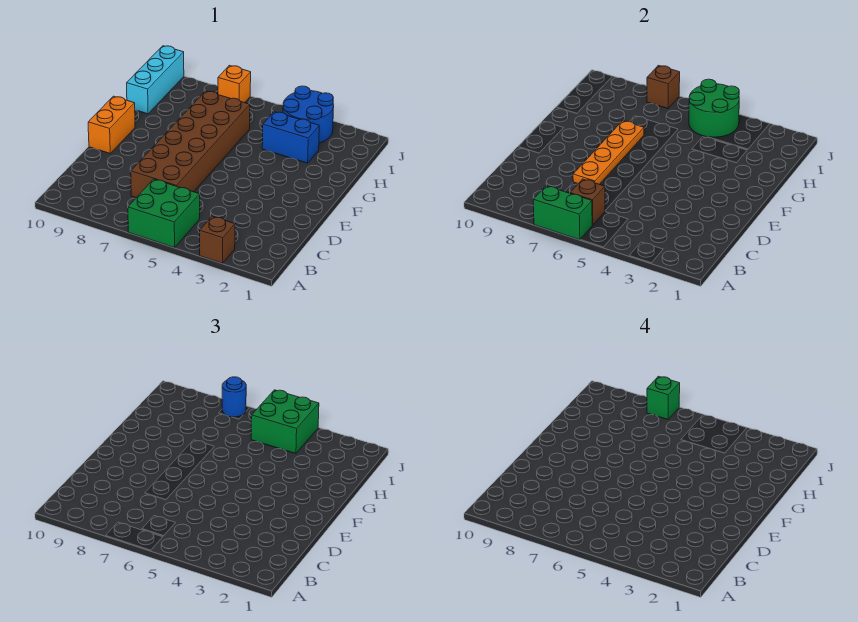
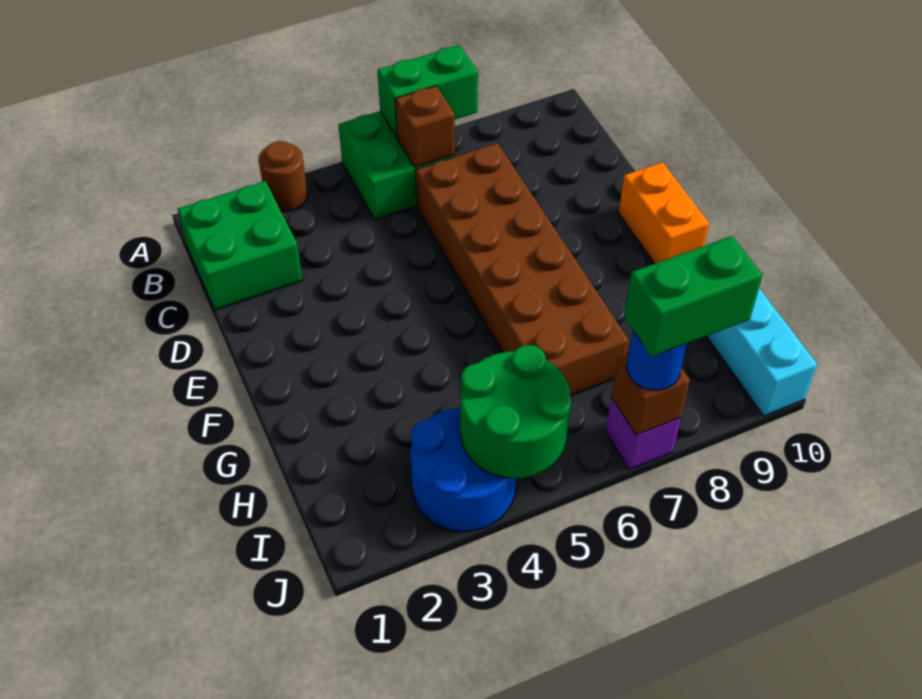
brown 1x1 brick [200,216,235,263] -> brown 1x1 round brick [258,141,308,212]
orange 1x4 plate [573,121,644,184] -> none
blue 1x2 brick [262,112,319,163] -> none
green 2x2 brick [251,390,319,453] -> green 2x2 brick moved to [178,181,303,310]
orange 1x1 brick [218,65,251,103] -> purple 1x1 brick [606,397,681,470]
green 1x1 brick [647,376,680,419] -> green 1x2 brick [624,236,763,357]

